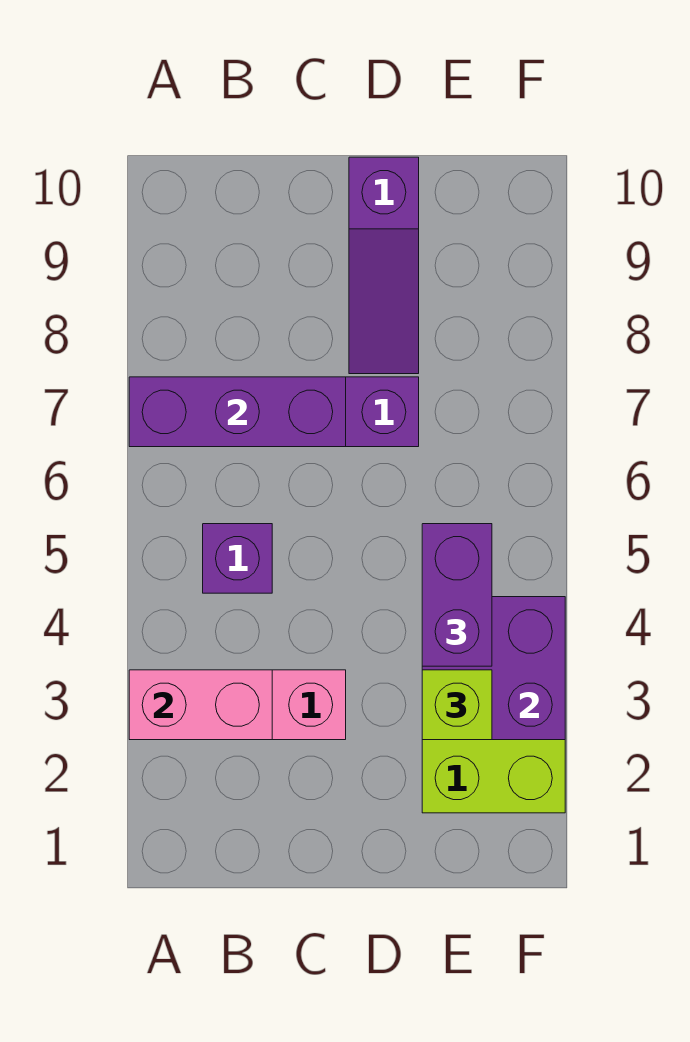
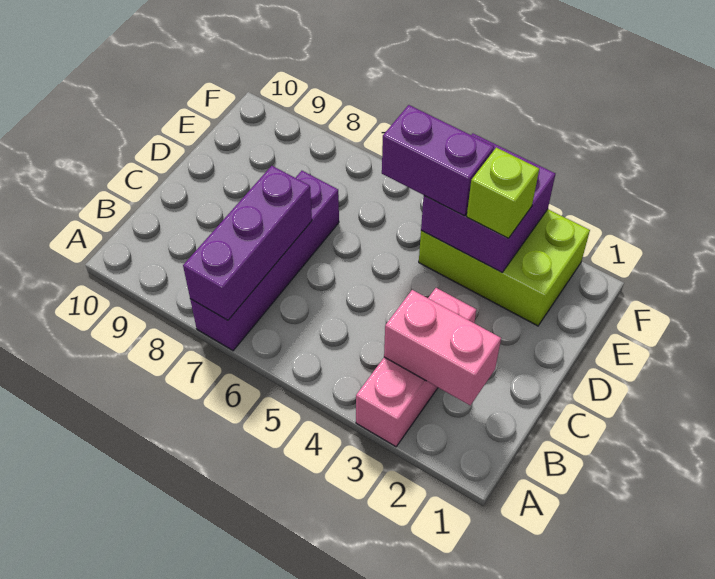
pink 1x2 brick [129,670,272,740] -> pink 1x2 brick turned to [384,290,501,405]
purple 1x1 brick [203,524,272,593] -> none
purple 1x3 slope [349,157,419,374] -> none

